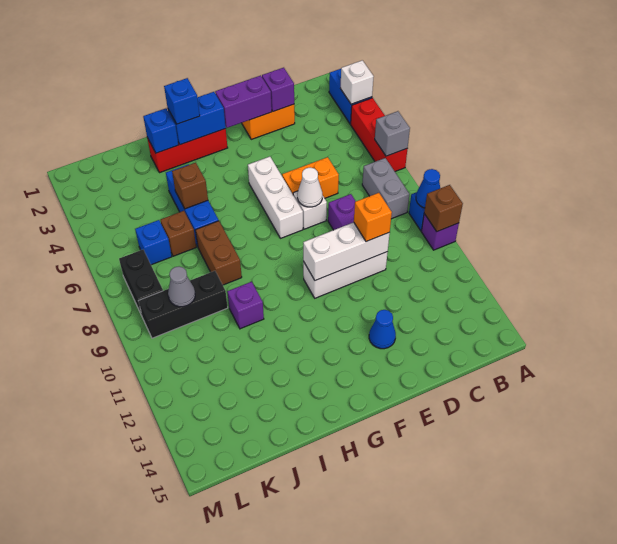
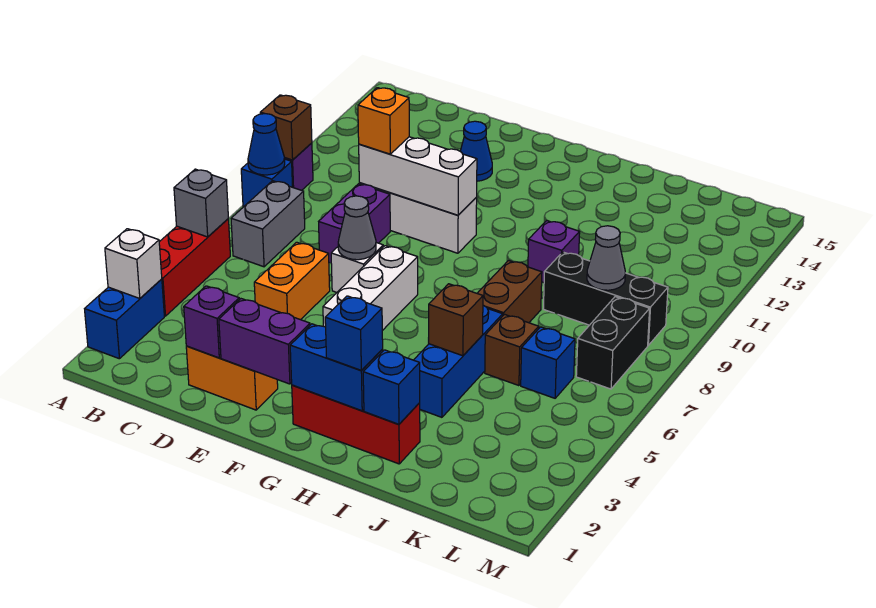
orange 1x2 brick [282,157,339,198] -> orange 1x2 brick turned to [254,242,330,320]
white 1x1 cone [297,168,322,207] -> grey 1x1 cone [338,196,376,260]

